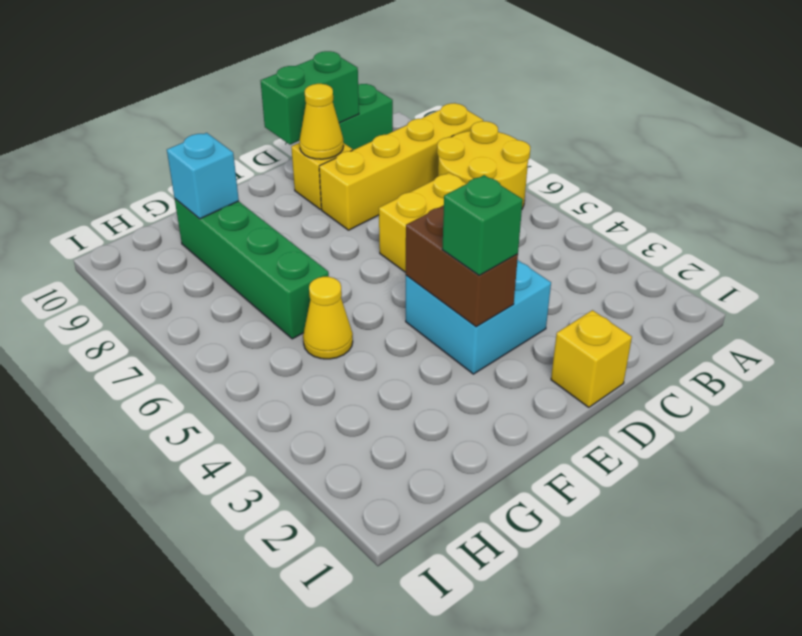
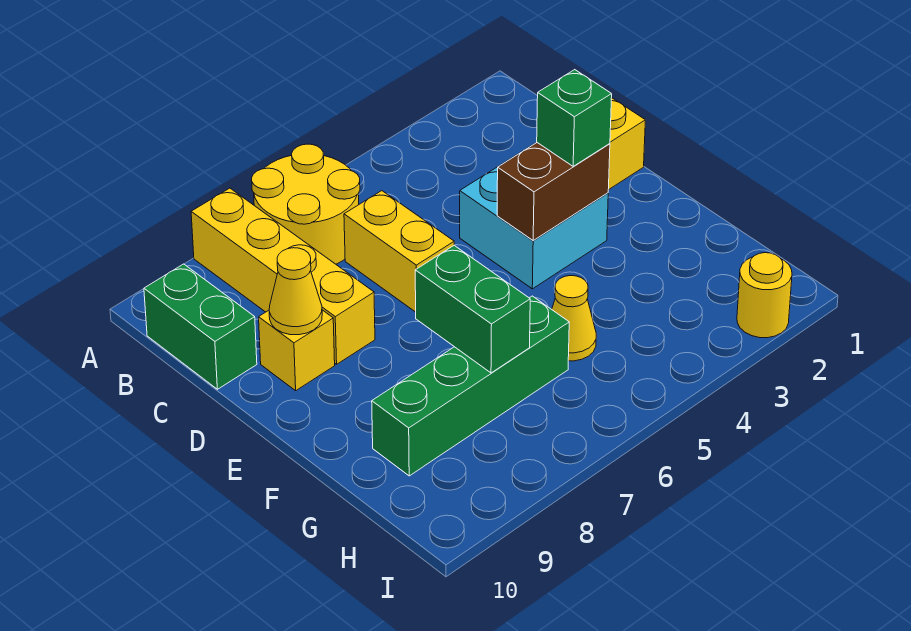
green 1x2 brick [261,51,359,145] -> green 1x2 brick moved to [415,246,530,373]
cyan 1x1 brick [167,133,239,219] -> none
none -> yellow 1x1 round brick [737,253,792,338]

